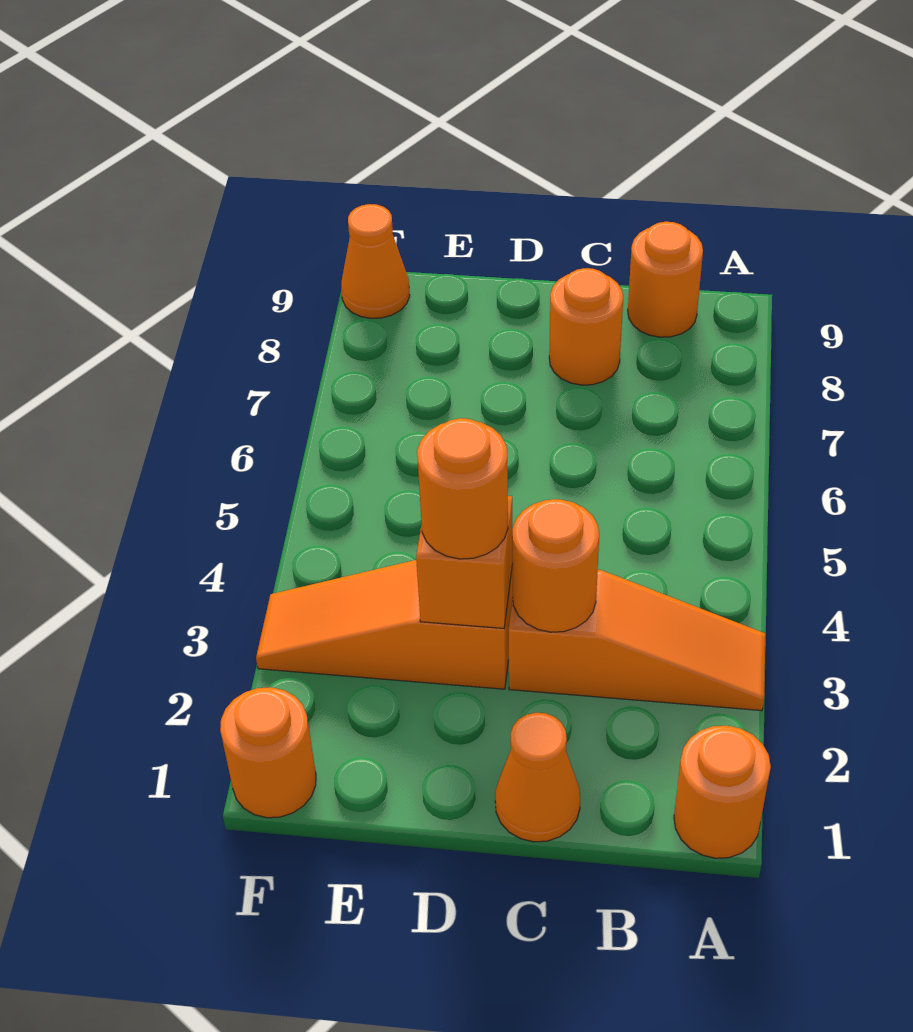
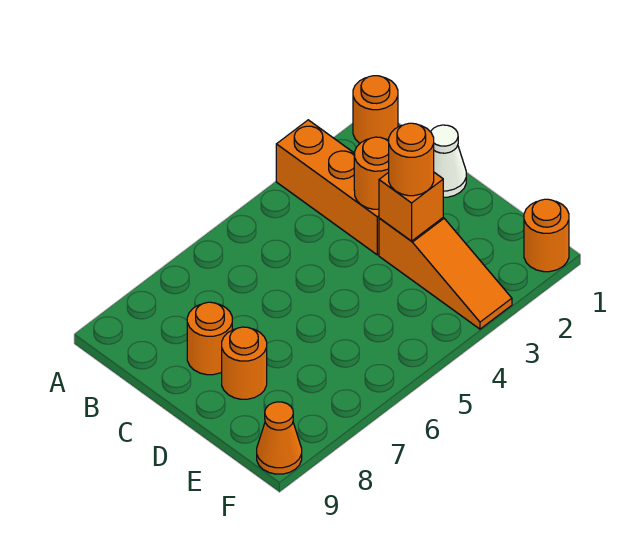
orange 1x3 slope [509,570,765,711] -> orange 1x3 brick [276,120,379,255]
orange 1x1 round brick [628,222,703,337] -> orange 1x1 round brick moved to [222,327,267,399]
orange 1x1 cone [495,713,580,842] -> white 1x1 cone [431,125,466,197]

